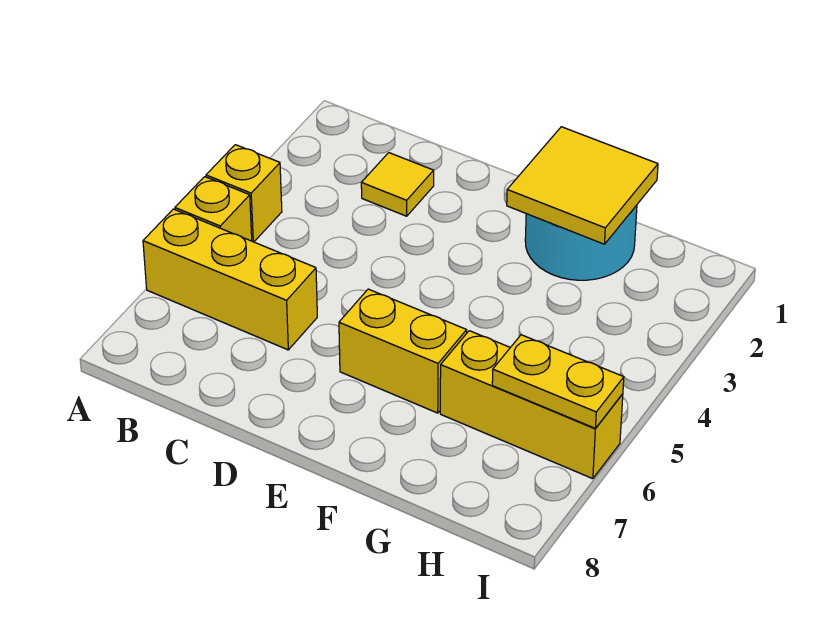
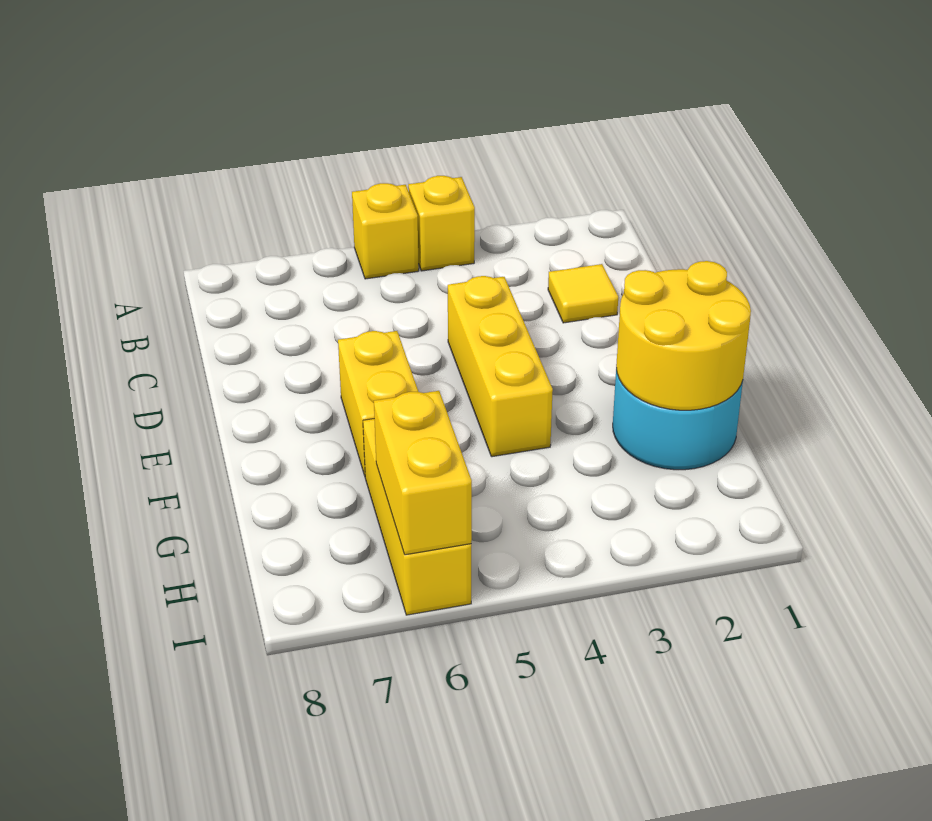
yellow 1x3 brick [143,209,317,350] -> yellow 1x3 brick moved to [448,276,553,457]
yellow 2x2 tile [507,127,658,244] -> yellow 2x2 round brick [616,261,751,410]
yellow 1x2 plate [492,335,624,428] -> yellow 1x2 brick [374,391,472,555]

